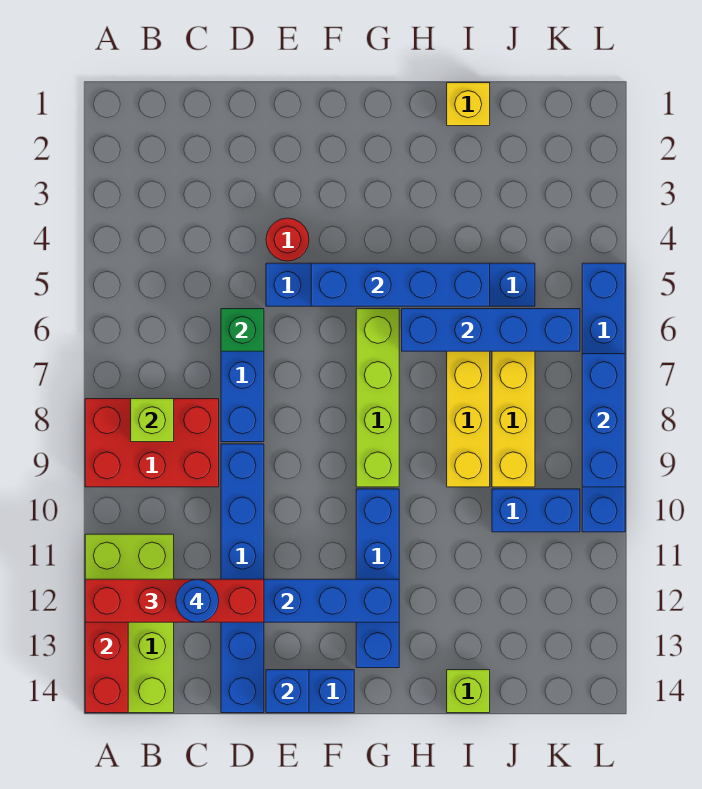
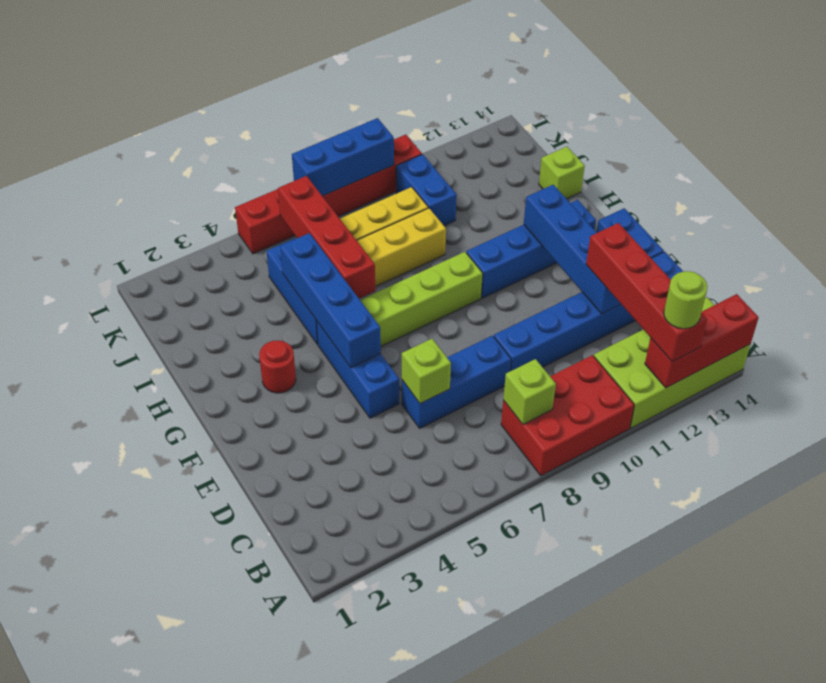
red 2x3 brick [85,399,219,487] -> red 2x3 brick turned to [501,355,634,476]
none -> lime 1x1 round brick [664,271,707,329]
blue 1x1 round brick [176,579,219,622] -> none
green 1x1 brick [221,309,264,351] -> lime 1x1 brick [402,339,451,403]
red 1x1 round brick [266,218,309,261] -> red 1x1 round brick moved to [259,340,296,393]
blue 1x1 brick [266,670,309,713] -> none
blue 1x4 brick [402,309,580,351] -> red 1x4 brick [278,176,375,298]
yellow 1x1 brick [447,83,490,126] -> none
blue 1x6 brick [582,263,625,532] -> red 1x6 brick [235,135,422,254]

